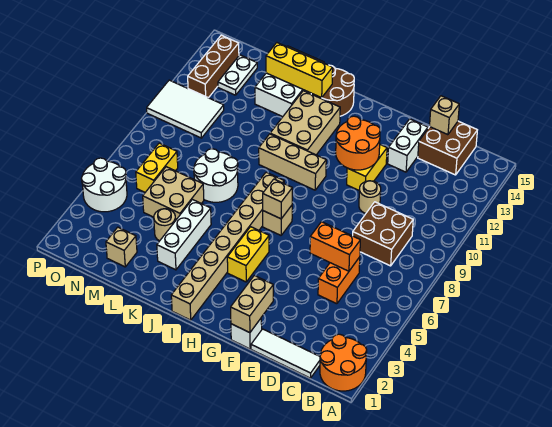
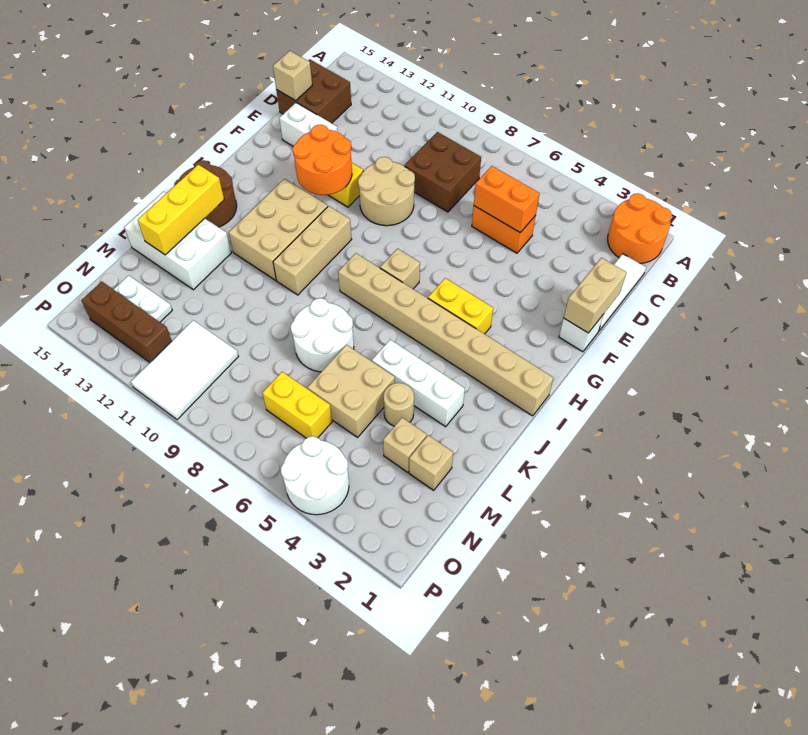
orange 1x2 brick [310,222,360,271] -> orange 1x2 brick turned to [474,166,540,233]
tan 1x1 round brick [359,181,381,213] -> tan 2x2 round brick [358,157,415,226]
tan 1x2 brick [231,276,273,333] -> tan 1x2 brick turned to [564,258,627,333]
tan 1x1 brick [263,179,292,219] -> tan 1x1 brick moved to [383,418,427,472]
tan 2x3 brick [270,91,340,155] -> tan 2x3 brick turned to [229,179,328,280]

